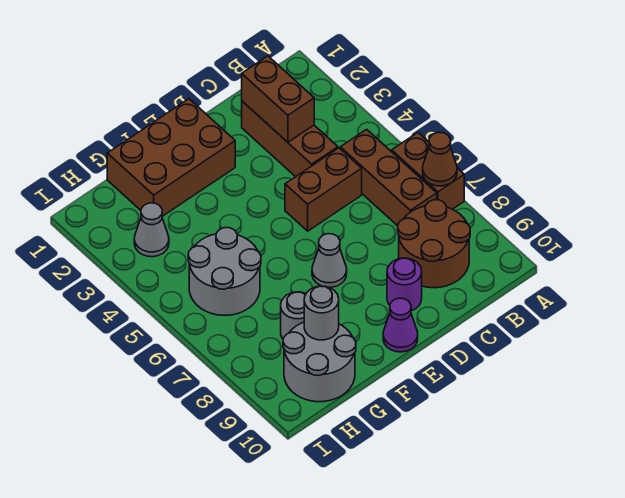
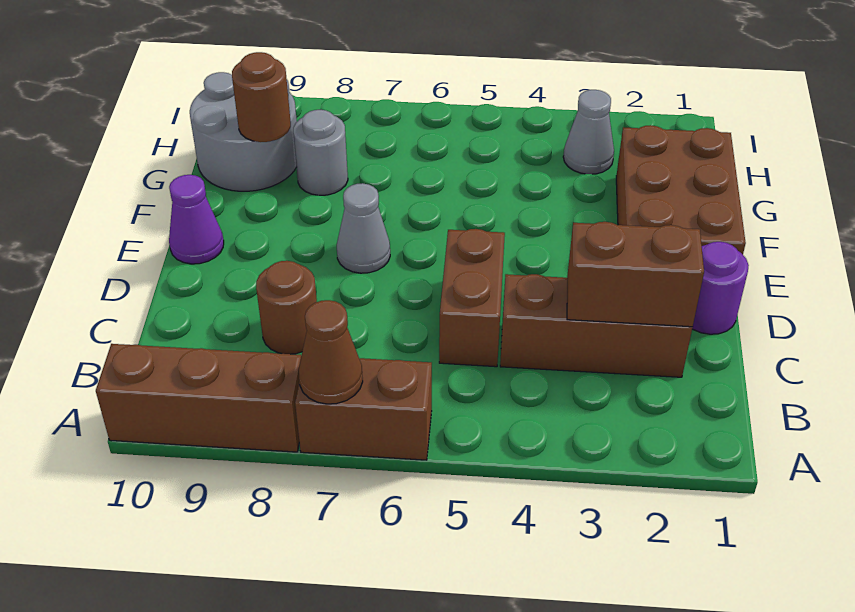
brown 1x3 brick [340,129,437,226] -> brown 1x3 brick moved to [96,344,301,452]
brown 2x2 round brick [398,200,470,288] -> brown 1x1 round brick [256,261,317,354]
purple 1x1 round brick [387,258,422,311] -> purple 1x1 round brick moved to [692,242,749,334]
grey 2x2 round brick [188,228,261,315] -> none
grey 1x1 round brick [304,286,339,340] -> brown 1x1 round brick [232,52,291,142]

